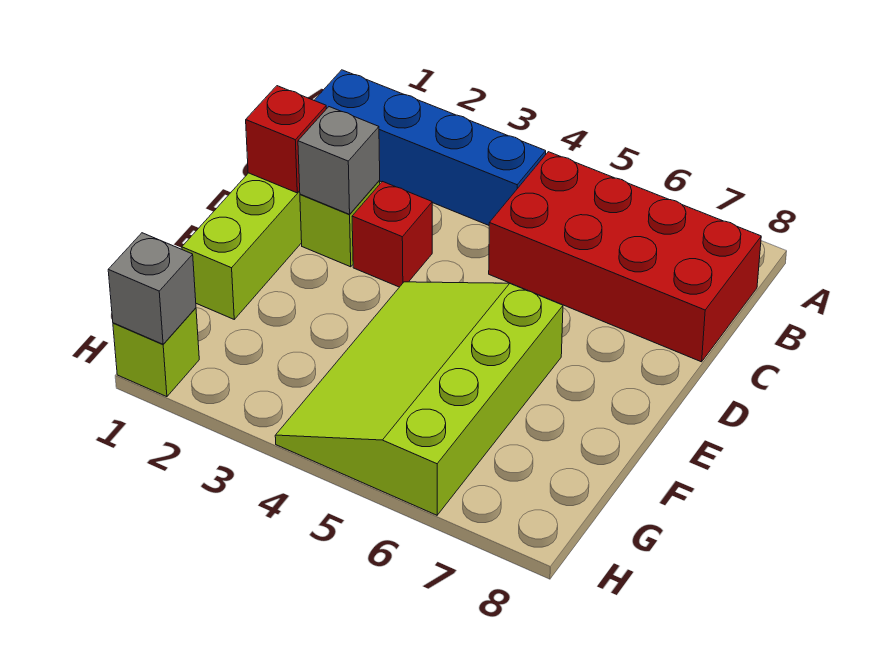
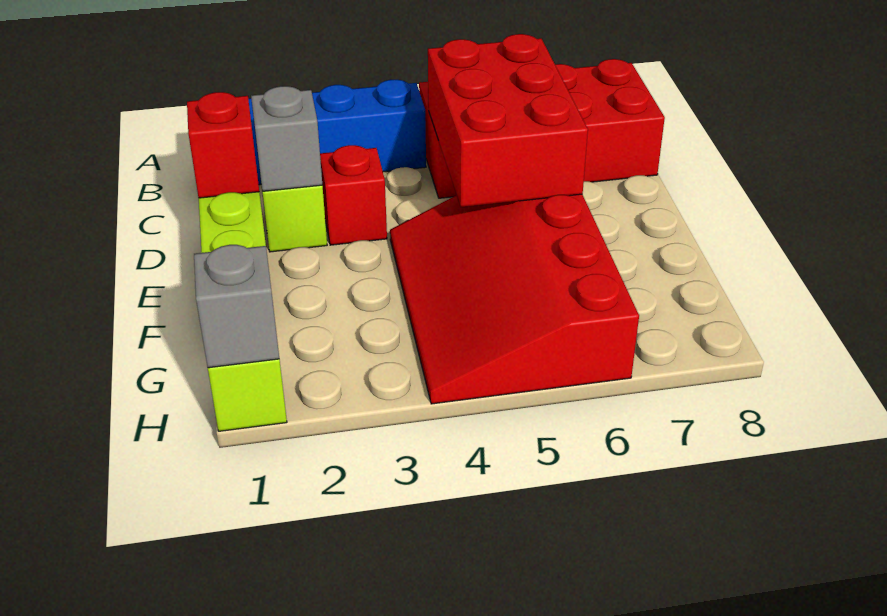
none -> red 2x3 brick [428,34,588,207]
lime 3x4 slope [275,282,563,515] -> red 3x4 slope [390,194,639,404]

